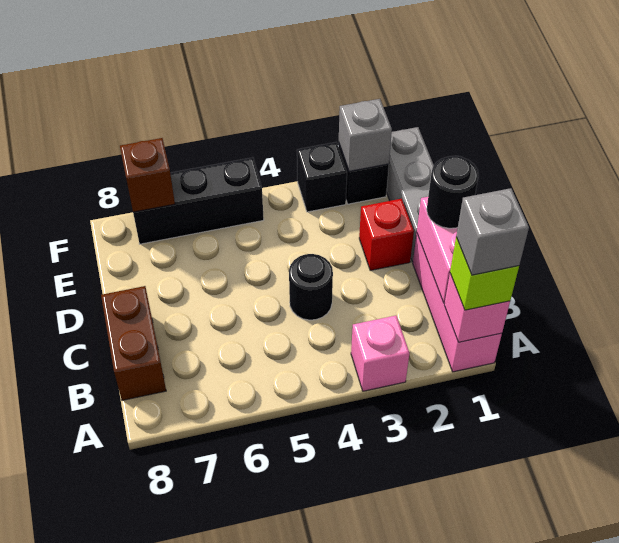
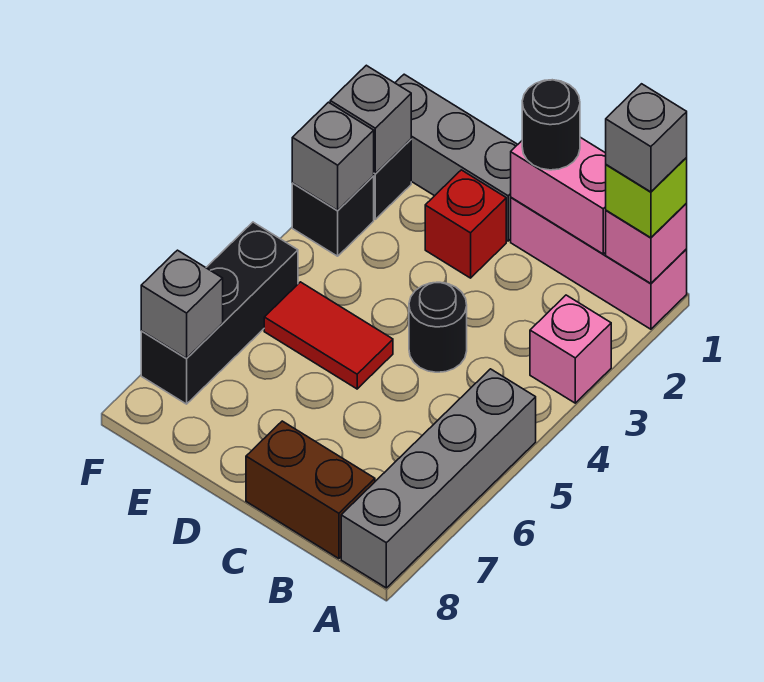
none -> grey 1x4 brick [341,369,536,588]
none -> red 1x2 tile [264,282,393,389]
none -> grey 1x1 brick [292,102,374,210]
brown 1x1 brick [120,138,175,212] -> grey 1x1 brick [141,250,223,358]

